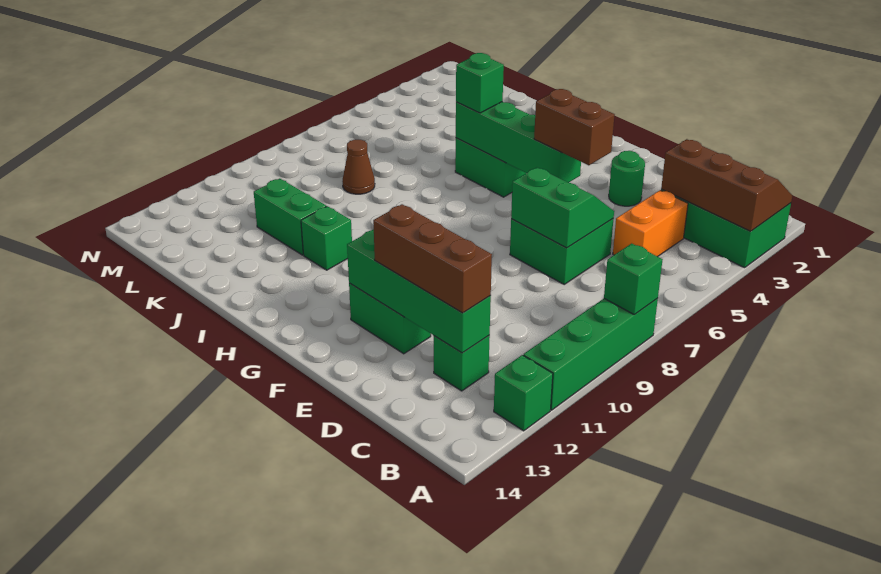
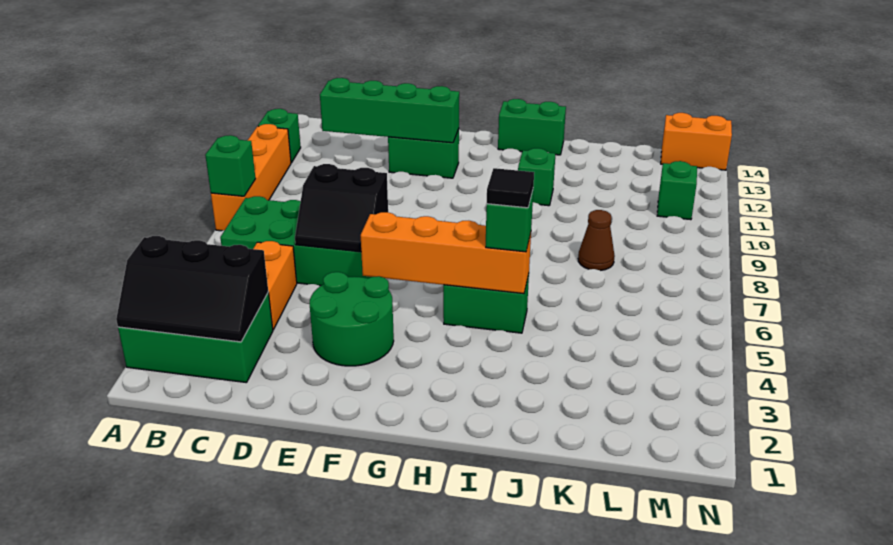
brown 2x3 slope [661,139,792,231] -> black 2x3 slope [116,236,268,342]
green 1x4 brick [523,298,658,410] -> orange 1x4 brick [211,124,291,231]
green 1x1 brick [434,336,490,391] -> green 1x1 brick moved to [657,161,697,220]
brown 1x3 brick [373,204,492,313] -> none
green 2x2 brick [510,219,613,284] -> green 2x4 brick [220,196,371,286]
green 2x2 slope [511,167,614,248] -> black 2x2 slope [295,164,388,252]
green 1x1 round brick [609,151,645,206] -> green 2x2 round brick [310,272,394,366]
brown 1x2 brick [534,89,615,165] -> none
green 1x4 brick [456,102,581,183] -> orange 1x4 brick [361,212,531,294]
none -> black 1x1 tile [487,168,534,208]
green 1x2 brick [254,179,326,255] -> green 1x2 brick moved to [498,99,566,155]
none -> orange 1x2 brick [661,113,732,170]

